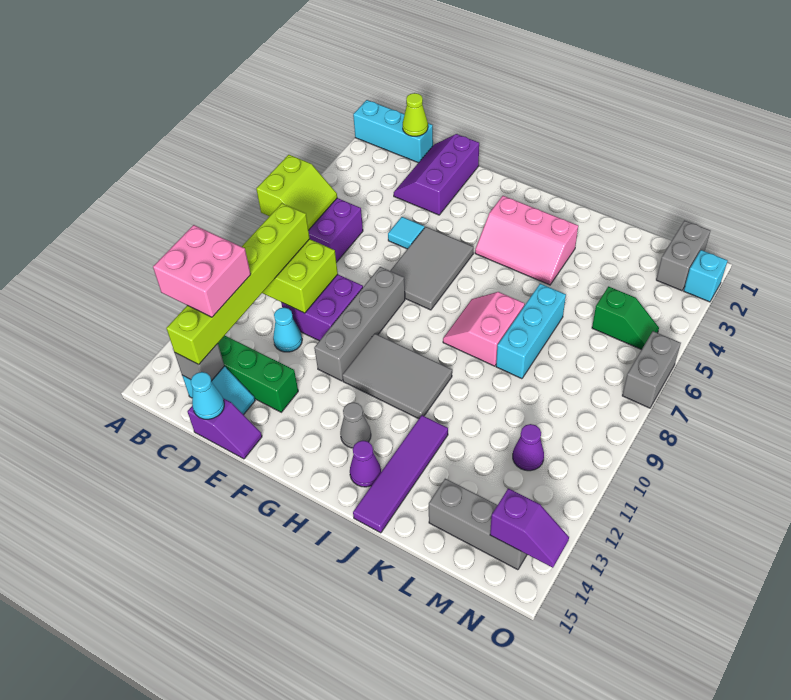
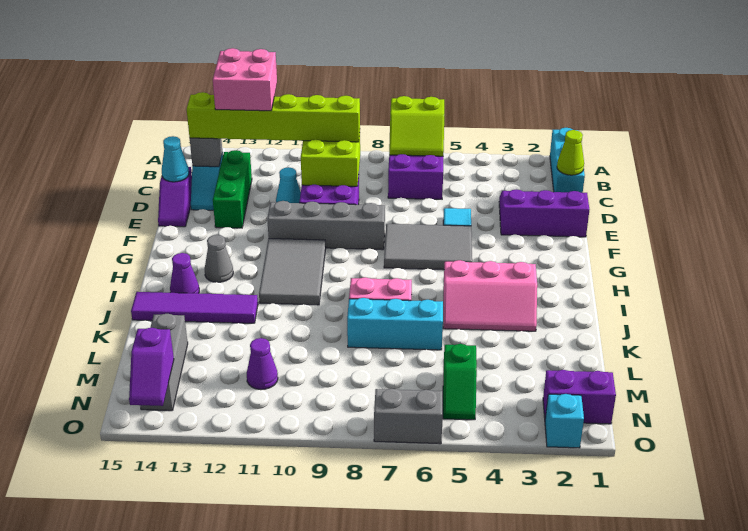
pink 2x3 slope [475,196,578,285] -> pink 2x3 slope turned to [443,260,537,331]
grey 1x2 brick [656,221,710,291] -> purple 1x2 brick [543,370,616,424]

